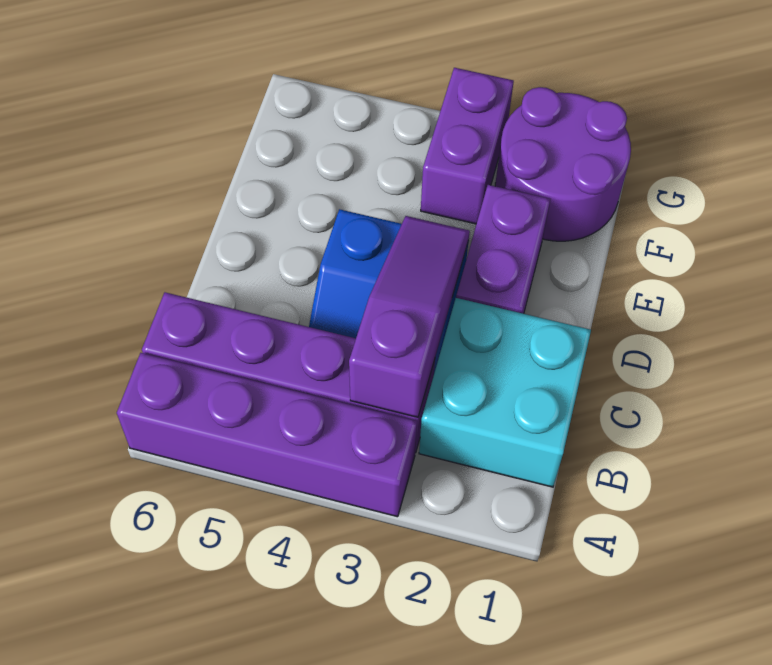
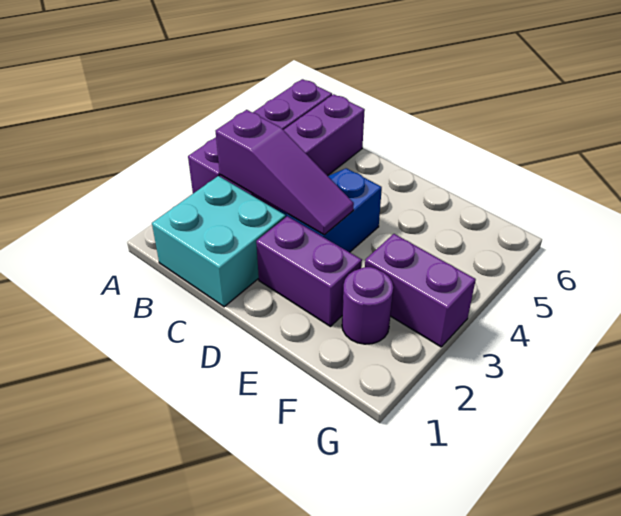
purple 2x2 round brick [495,87,631,241] -> purple 1x1 round brick [342,267,393,344]

